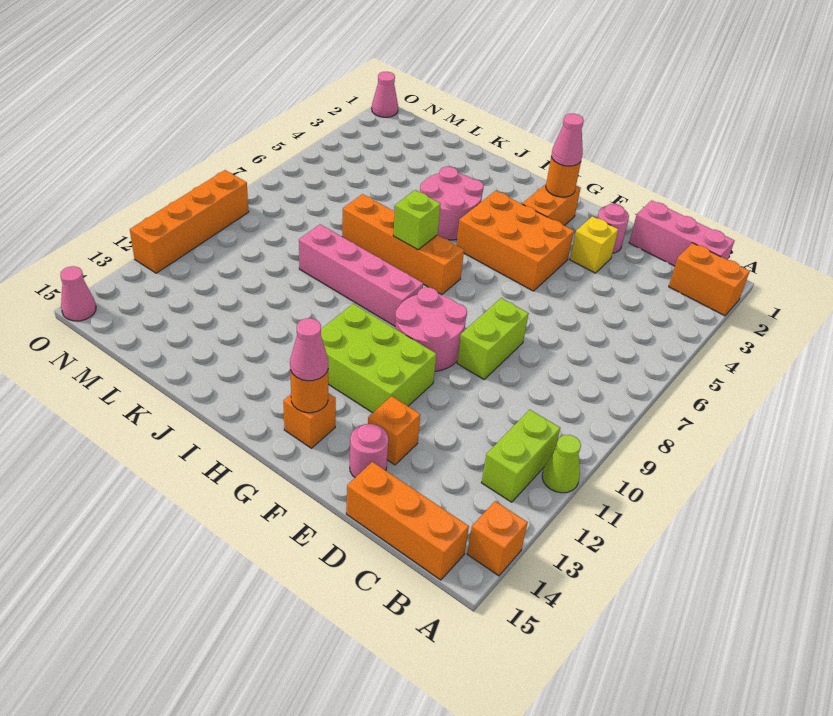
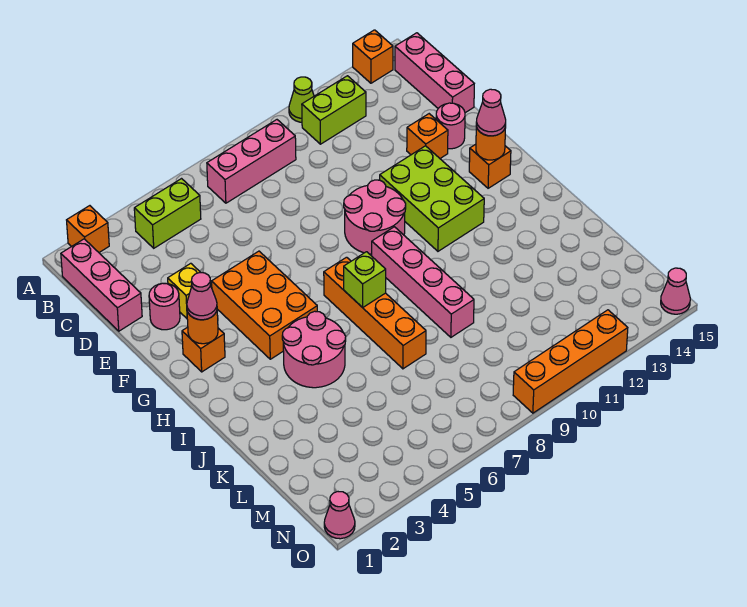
orange 1x2 brick [669,243,750,316] -> orange 1x1 brick [67,206,109,252]
none -> pink 1x3 brick [207,120,296,203]
orange 1x3 brick [346,462,469,580] -> pink 1x3 brick [395,33,474,113]
lime 1x2 brick [457,298,529,379] -> lime 1x2 brick moved to [134,179,201,248]
orange 1x2 brick [522,184,581,226] -> orange 1x1 brick [182,327,225,372]

